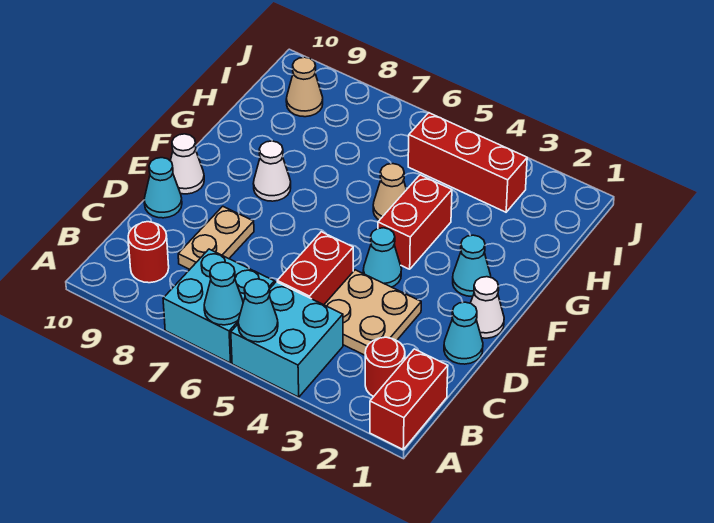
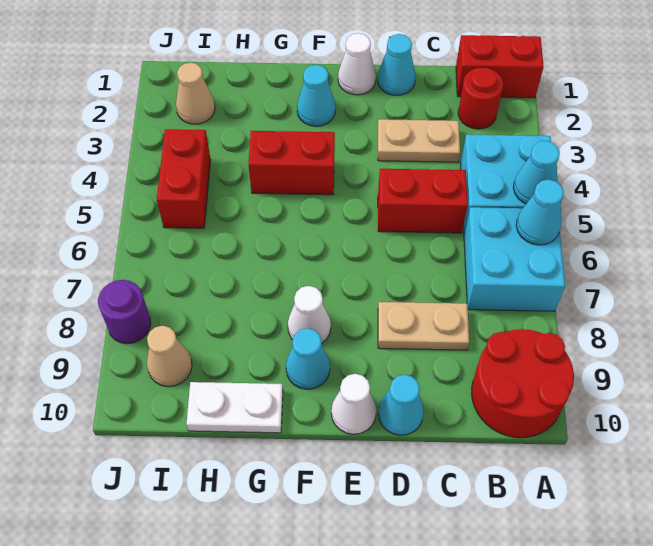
red 1x1 round brick [128,222,169,283] -> red 2x2 round brick [472,329,574,438]
tan 2x2 plate [324,270,421,355] -> tan 1x2 plate [378,119,460,162]
cyan 1x1 cone [363,228,401,287] -> cyan 1x1 cone moved to [286,328,330,389]
tan 1x1 cone [373,164,407,220] -> tan 1x1 cone moved to [176,63,215,124]
none -> white 1x2 plate [186,382,283,433]
red 1x3 brick [408,113,527,212] -> red 1x2 brick [157,129,211,228]
none -> purple 1x1 round brick [98,280,151,344]

